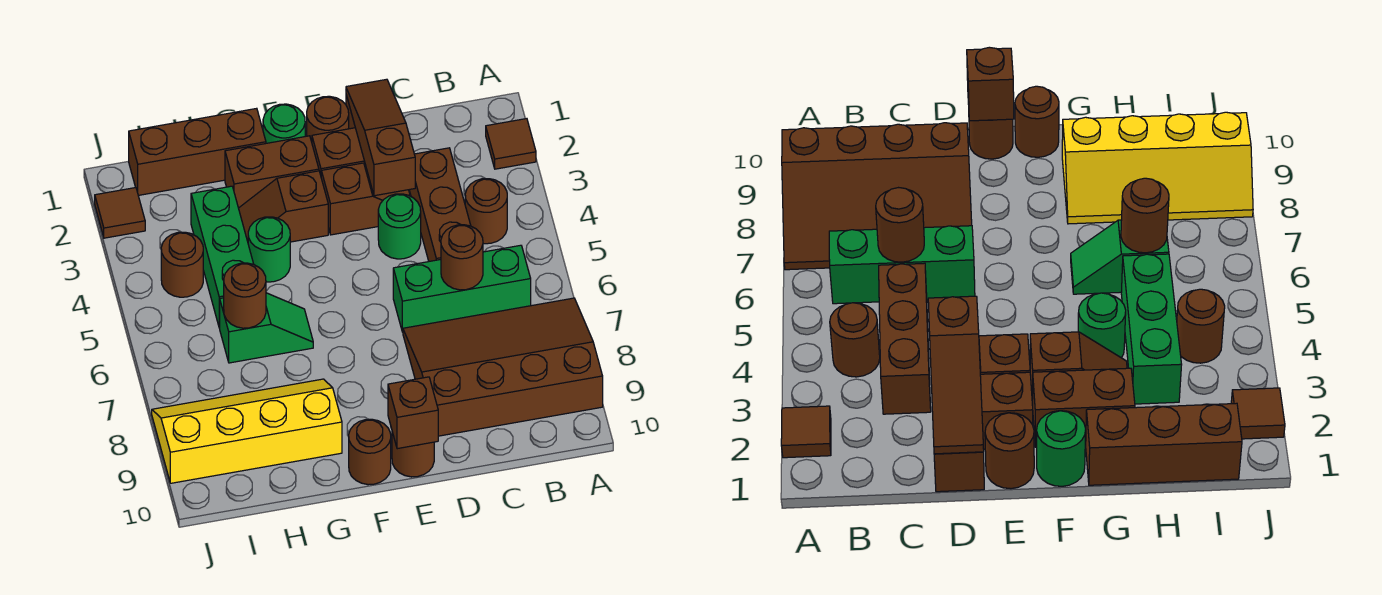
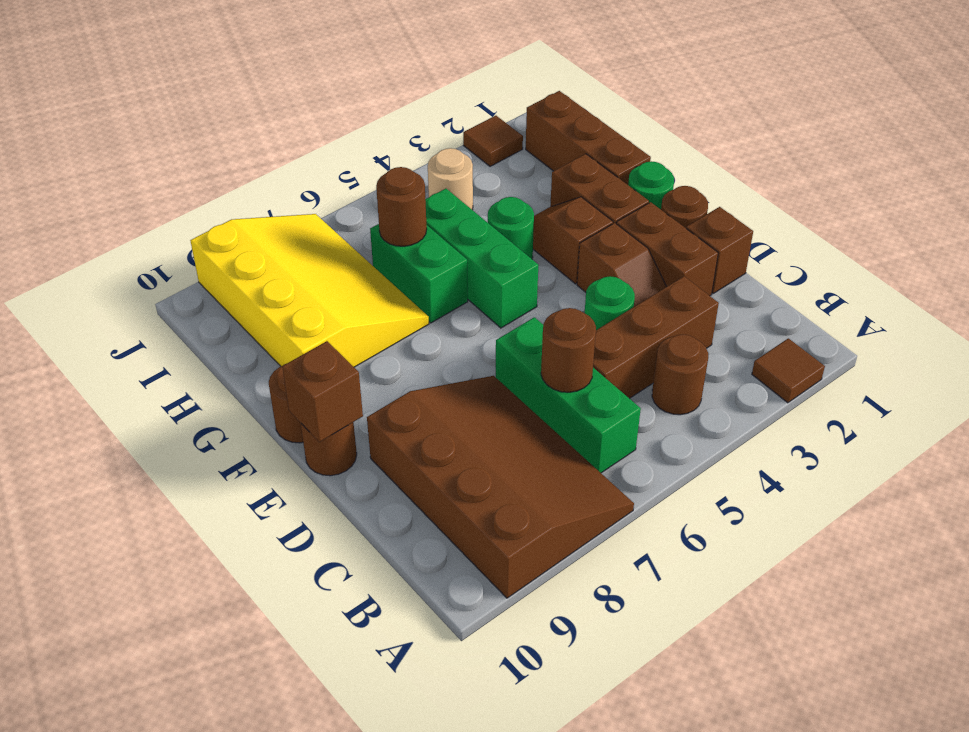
brown 1x3 slope [346,79,415,196] -> none
green 1x2 slope [220,293,313,363] -> green 1x2 brick [370,224,468,323]
yellow 2x4 slope [152,379,342,483] -> yellow 3x4 slope [190,214,429,367]
green 1x3 brick [191,186,253,328] -> green 1x3 brick turned to [425,189,538,328]
brown 1x1 round brick [161,232,203,297] -> tan 1x1 round brick [428,148,473,210]

